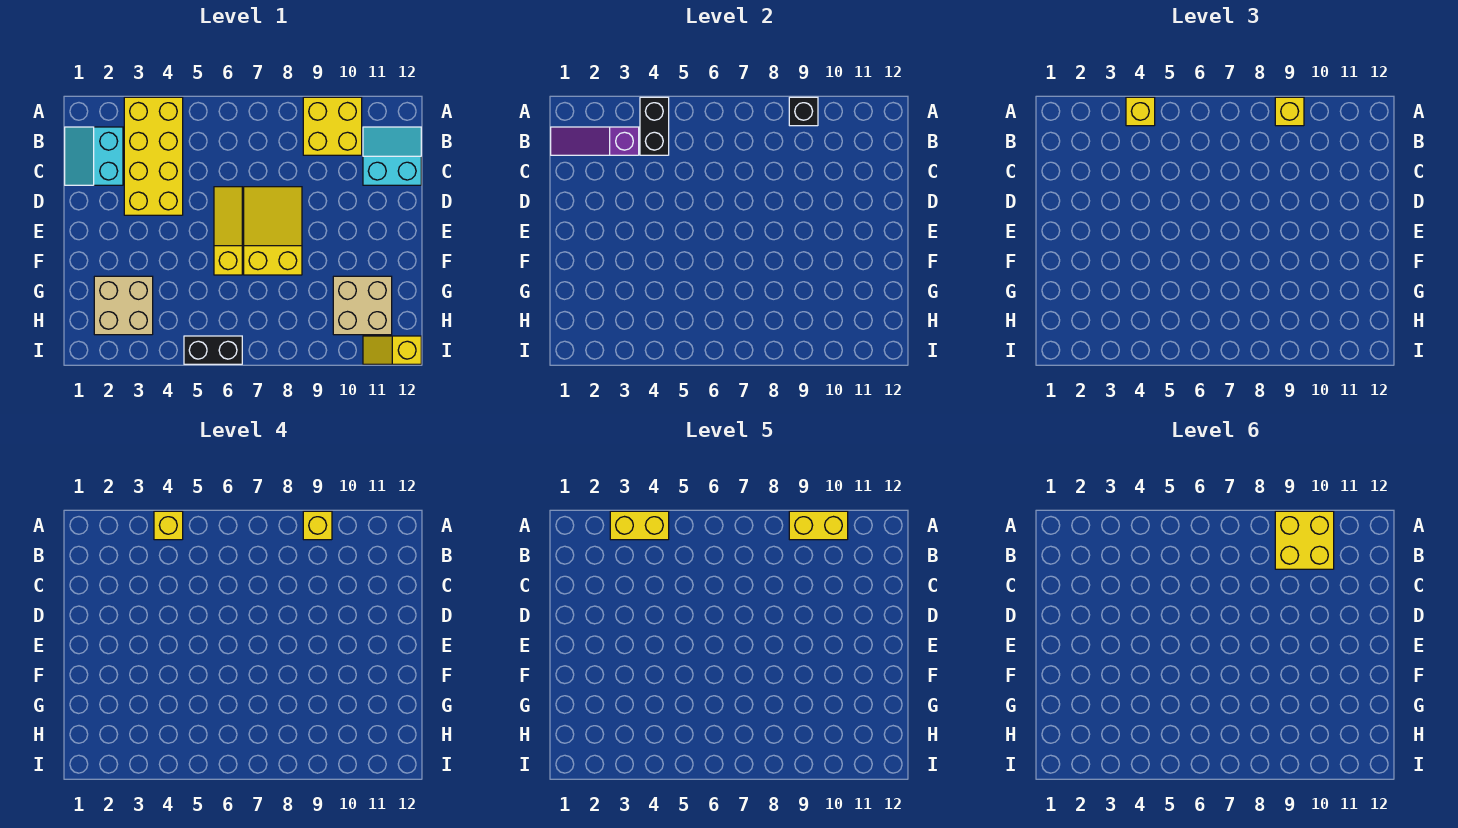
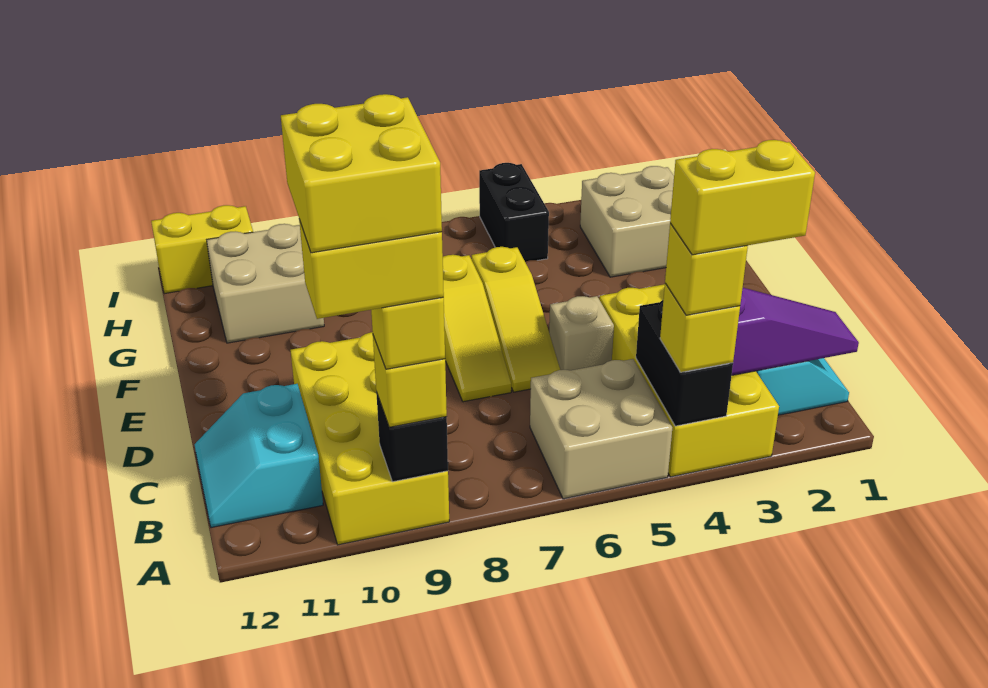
none -> tan 2x2 brick [530,359,672,499]
yellow 2x2 brick [303,97,362,155] -> yellow 2x4 brick [291,332,449,545]
cyan 2x2 slope [363,127,421,185] -> cyan 2x2 slope turned to [195,384,323,528]
none -> tan 1x1 brick [549,296,614,370]
yellow 2x3 slope [244,187,302,275] -> yellow 1x3 slope [443,255,511,402]
black 1x2 brick [184,336,242,364] -> black 1x2 brick turned to [479,163,549,262]
yellow 1x2 slope [363,336,421,364] -> yellow 1x2 brick [151,205,253,294]

